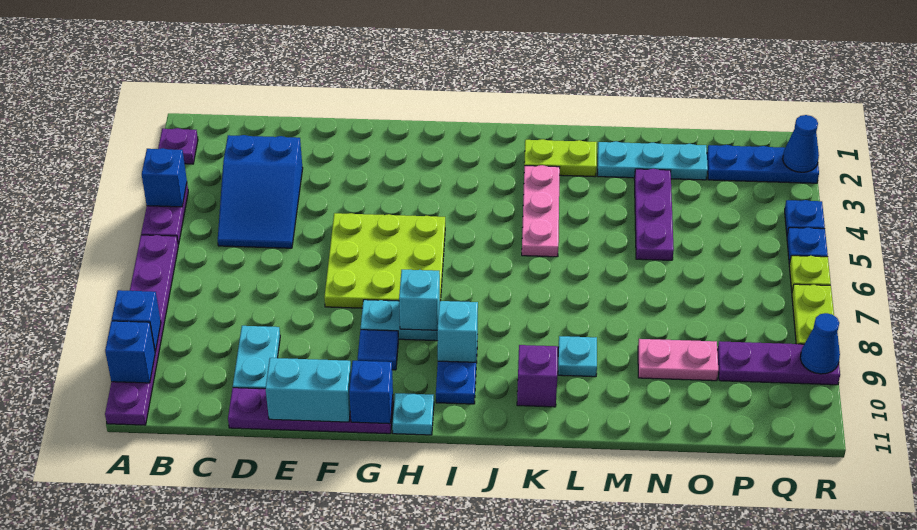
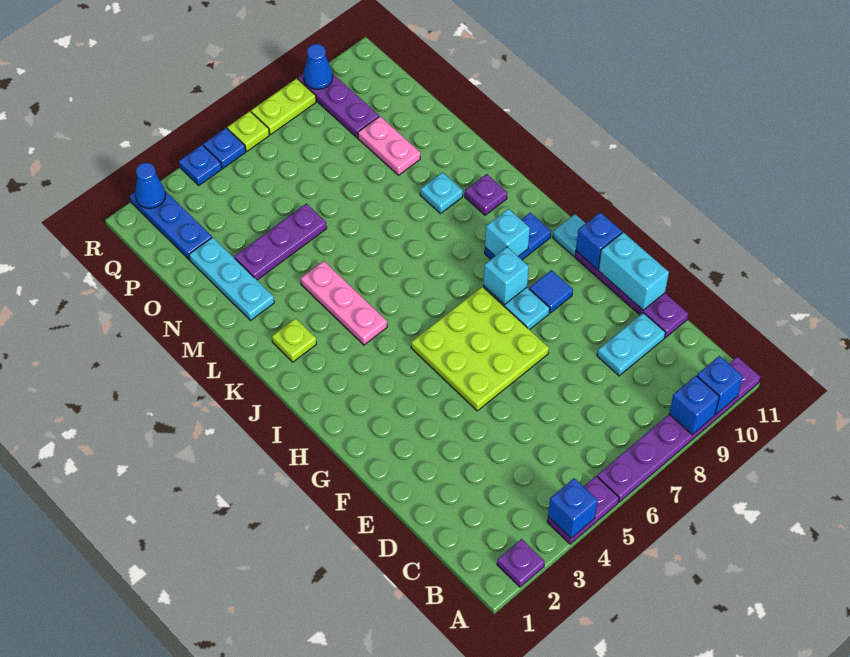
blue 2x3 slope [218,135,303,248] -> none
lime 1x2 plate [524,139,597,177] -> lime 1x1 plate [272,318,316,362]
pink 1x3 plate [522,165,560,257] -> pink 1x3 plate turned to [301,261,387,345]
purple 1x1 brick [517,345,558,407] -> purple 1x1 plate [465,174,507,215]

